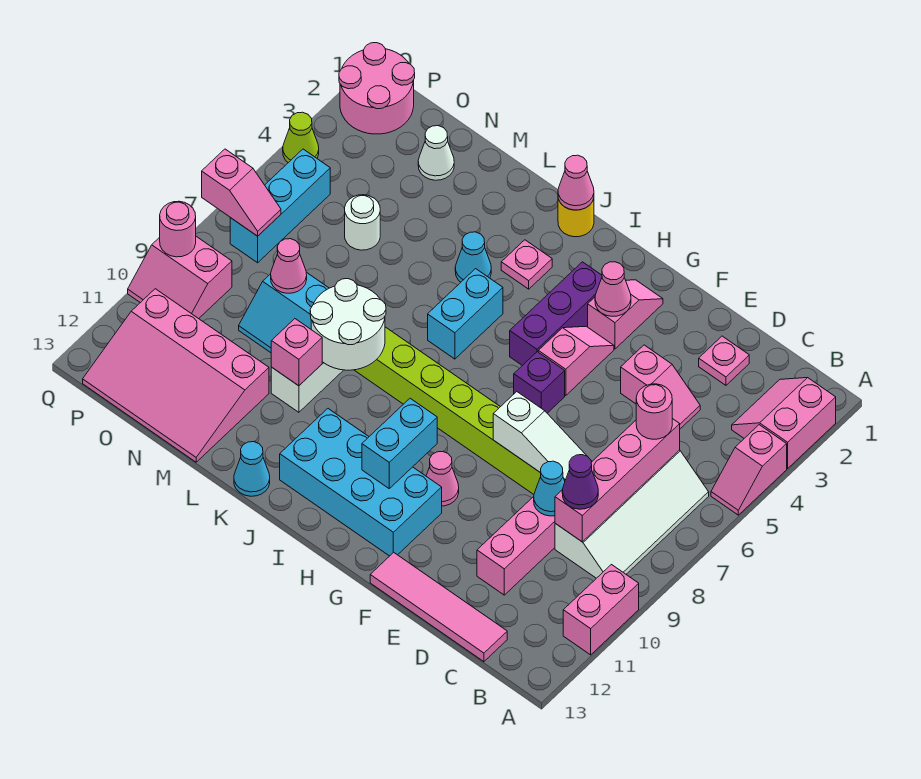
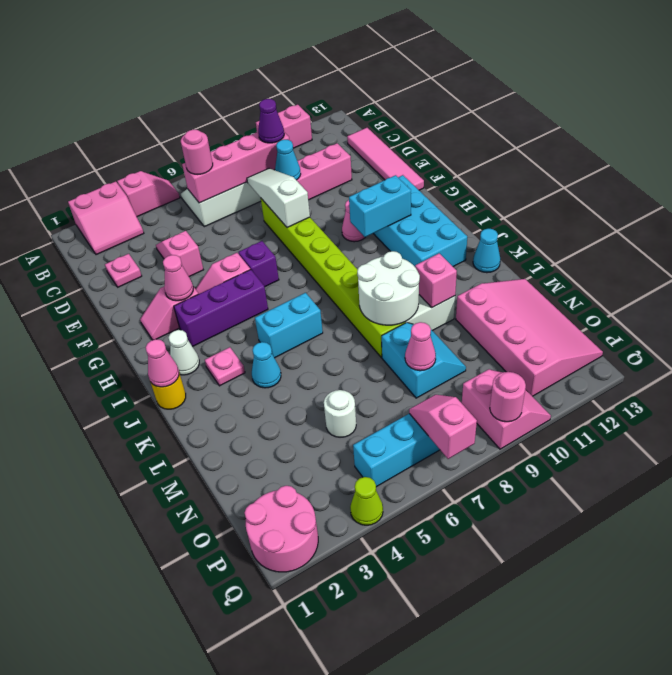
white 1x1 cone [418,126,454,180] -> white 1x1 cone moved to [168,330,199,375]

